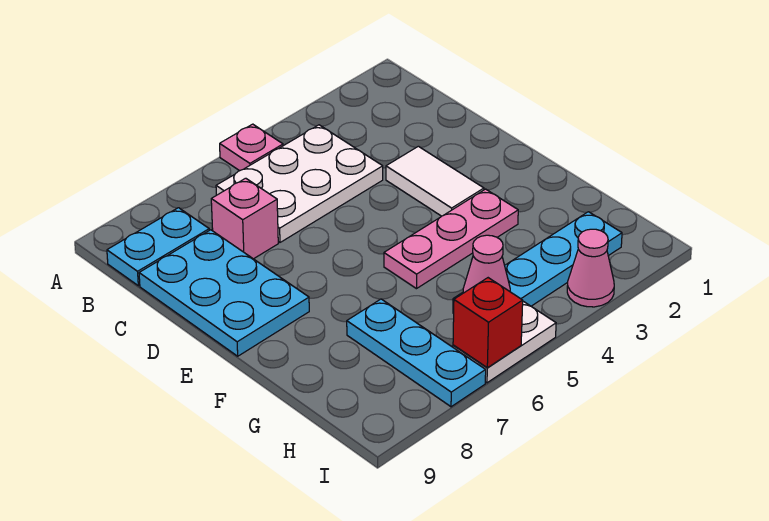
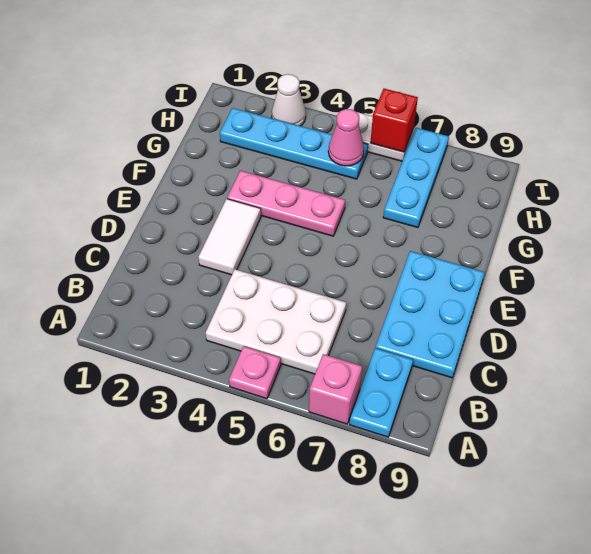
cyan 1x2 plate [107,208,209,286] -> cyan 1x2 plate turned to [349,348,413,437]
pink 1x1 brick [211,178,278,259] -> pink 1x1 brick moved to [309,354,362,424]
pink 1x1 cone [567,229,614,307] -> white 1x1 cone [272,74,306,126]

